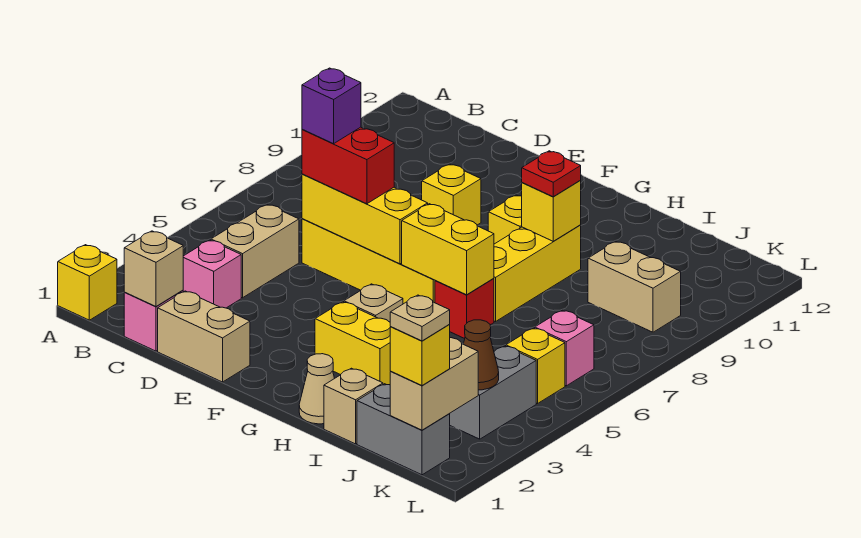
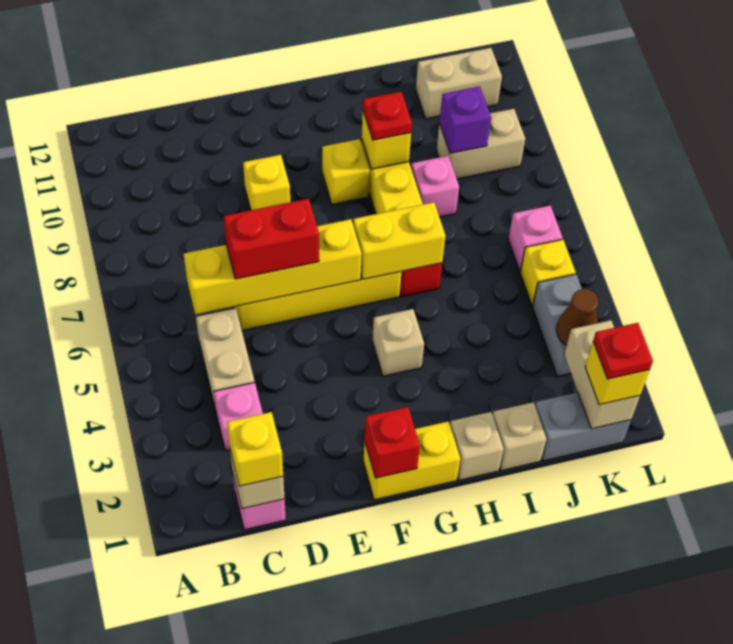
yellow 1x1 brick [58,245,117,320] -> yellow 1x1 brick moved to [227,412,283,486]
tan 1x2 brick [158,291,250,382] -> tan 1x2 brick moved to [416,48,502,119]
yellow 1x3 brick [302,174,428,264] -> yellow 1x4 brick [184,219,362,314]
purple 1x1 brick [302,68,361,144] -> purple 1x1 brick moved to [439,86,491,153]
none -> red 1x1 brick [365,407,420,478]
yellow 1x2 brick [315,302,391,385] -> yellow 1x2 brick moved to [363,421,461,500]
tan 1x1 cone [299,354,335,424] -> tan 1x1 brick [450,412,504,480]
none -> pink 1x1 brick [411,156,459,217]
tan 1x1 plate [390,295,450,341] -> red 1x1 plate [593,323,653,379]

